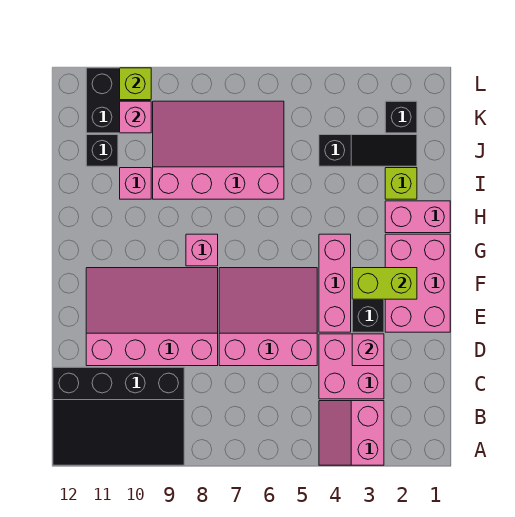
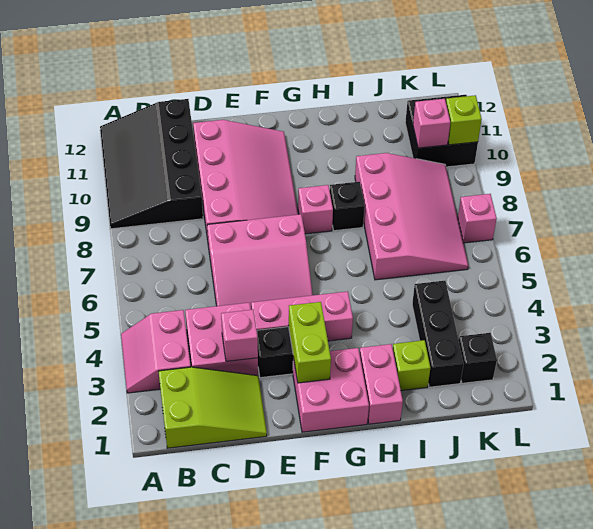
pink 2x2 slope [319,401,384,465] -> pink 2x2 slope turned to [121,310,191,393]
none -> lime 2x3 slope [159,367,267,448]
pink 3x3 slope [219,268,317,366] -> pink 3x3 slope turned to [207,214,313,308]
pink 2x3 brick [385,234,450,332] -> pink 2x2 brick [293,348,369,432]
pink 1x1 brick [120,168,151,199] -> pink 1x1 brick moved to [458,194,497,243]
black 1x3 slope [319,135,417,166] -> black 1x3 brick [412,281,464,387]
black 1x1 brick [86,135,118,166] -> black 1x1 brick moved to [330,182,365,231]

